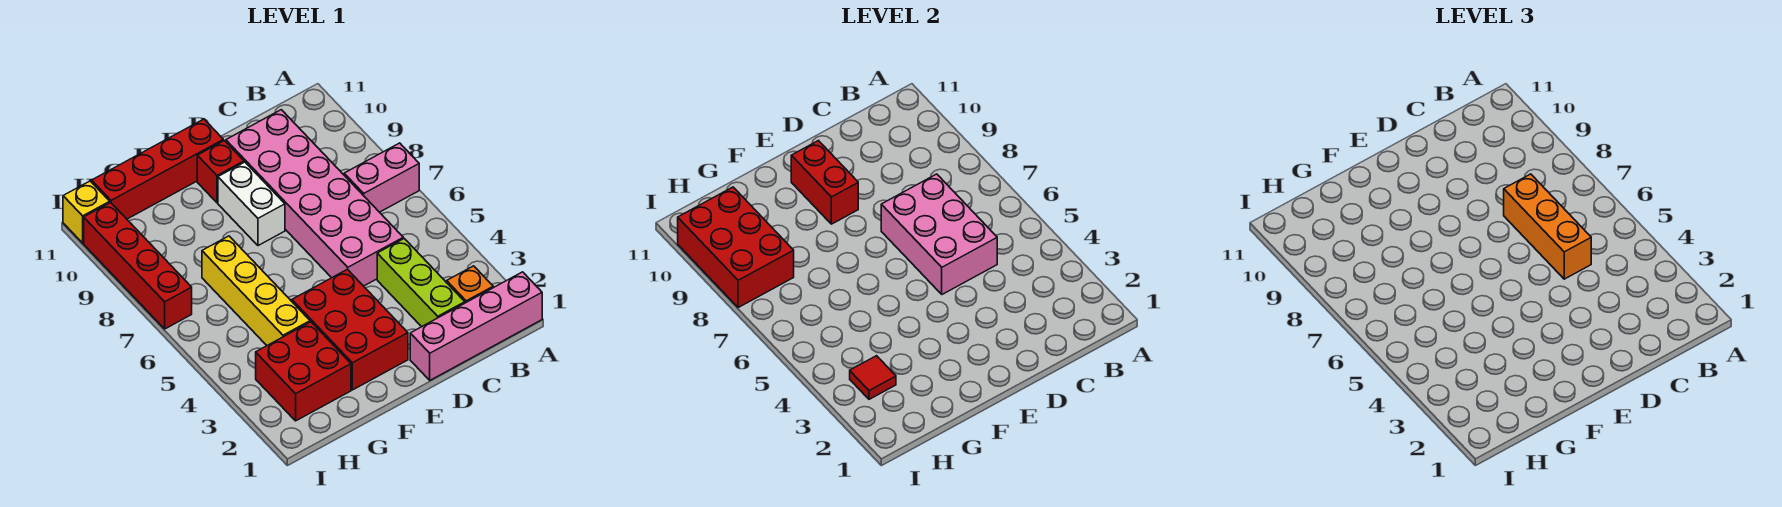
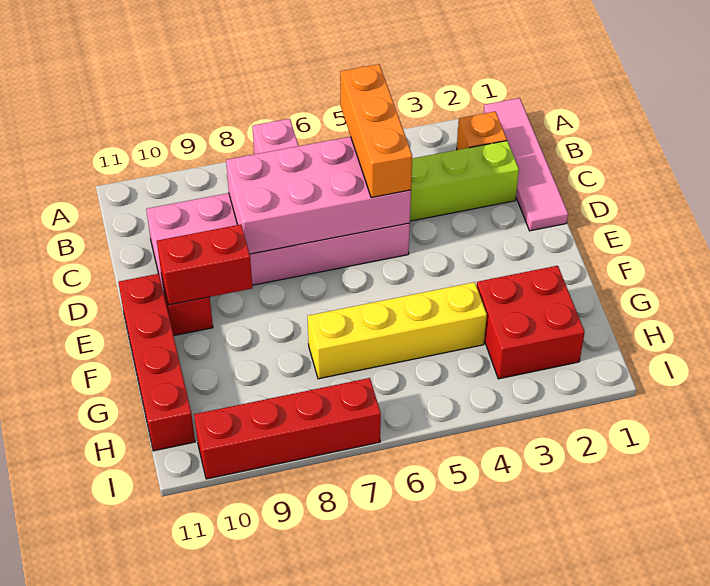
pink 1x4 brick [410,272,542,380] -> pink 1x4 tile [483,98,568,231]
pink 2x3 brick [881,174,997,294] -> pink 2x4 brick [226,137,411,254]
orange 1x3 brick [1504,174,1591,279] -> orange 1x3 brick turned to [340,64,412,198]
red 2x3 brick [292,269,408,390] -> none
white 1x2 brick [218,162,285,246] -> none
red 1x1 tile [850,356,896,399] -> none
red 2x3 brick [678,187,794,308] -> none
yellow 1x1 brick [63,181,110,243] -> none

